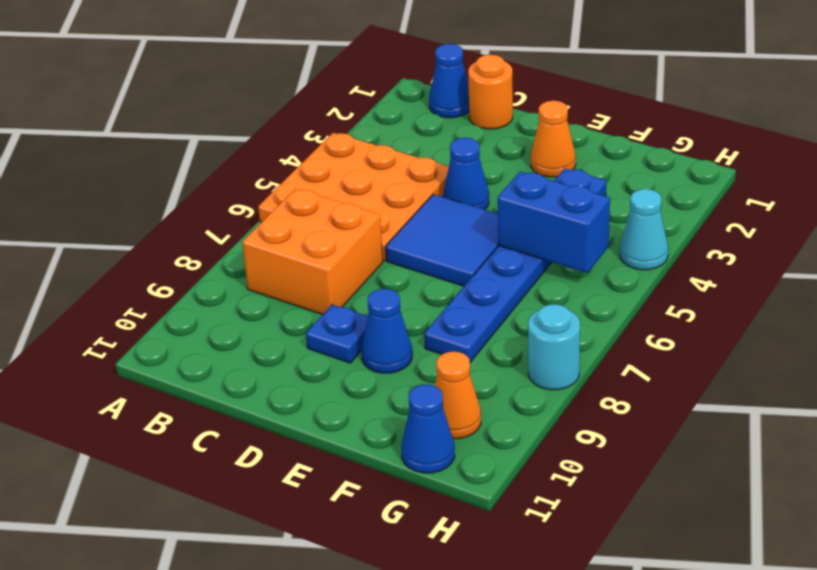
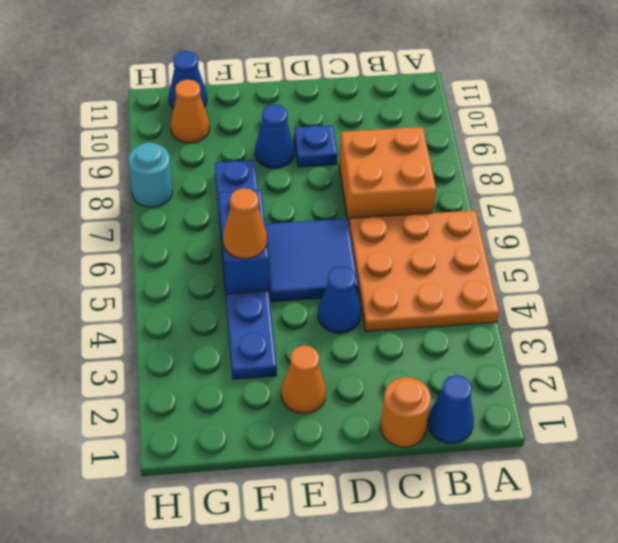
blue 1x2 brick [498,172,610,273] -> blue 1x2 brick turned to [219,190,269,294]
none -> orange 1x1 cone [223,188,267,259]
cyan 1x1 cone [620,189,668,270] -> none

